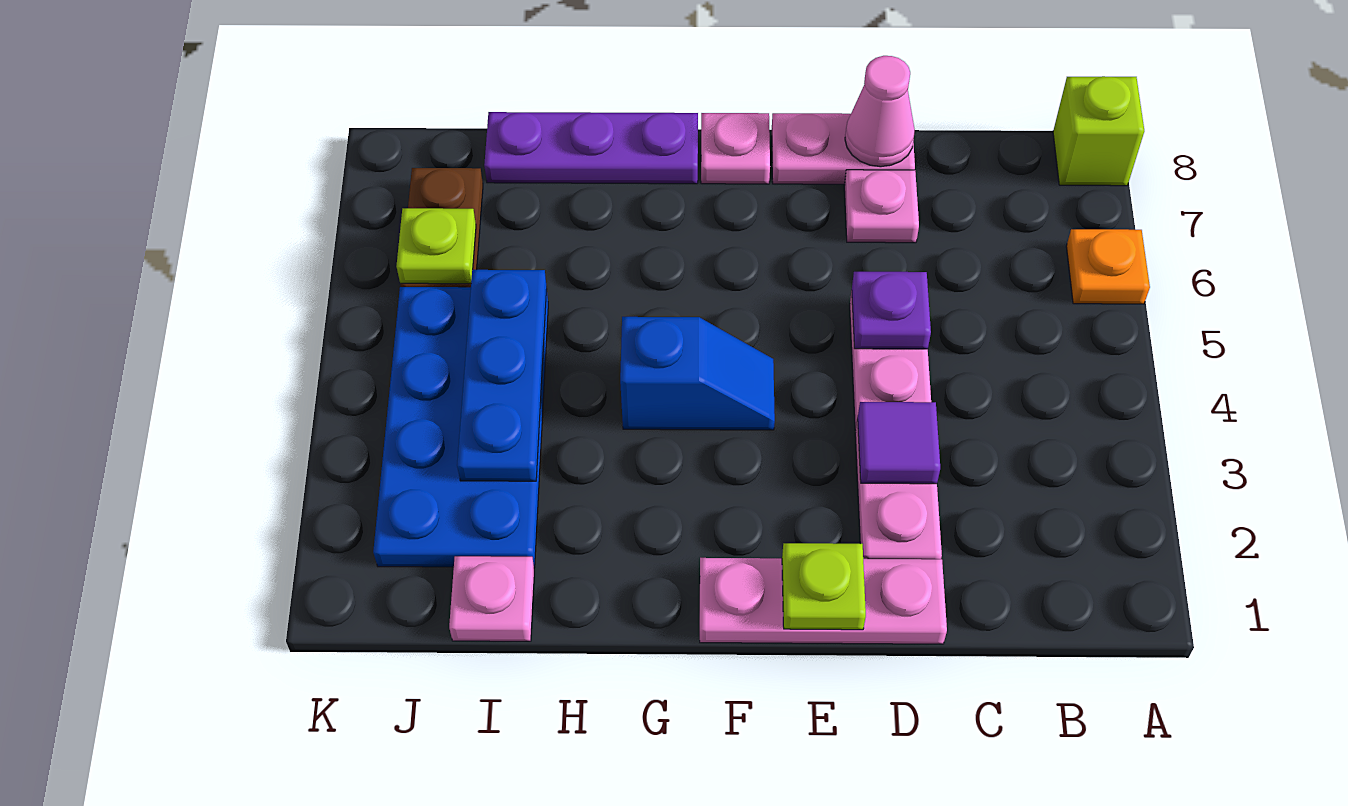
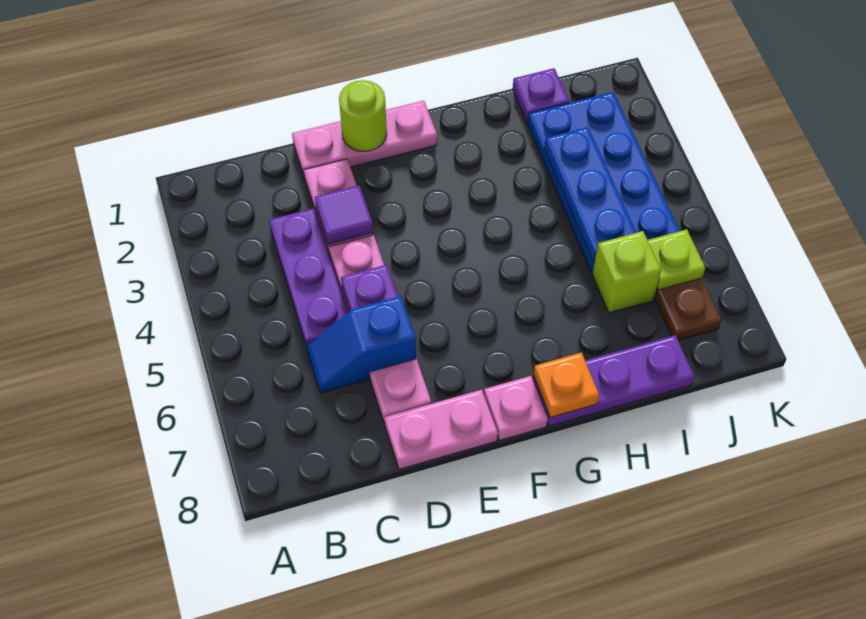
orange 1x1 plate [1066,229,1150,304] -> orange 1x1 plate moved to [534,352,599,417]
lime 1x1 brick [1053,76,1144,186] -> lime 1x1 brick moved to [592,231,661,313]
none -> purple 1x3 plate [269,208,348,347]
pink 1x1 cone [845,56,915,167] -> none
lime 1x1 plate [782,543,866,630] -> lime 1x1 round brick [339,80,387,152]
blue 1x2 slope [620,317,775,430] -> blue 1x2 slope moved to [307,296,416,393]
pink 1x1 plate [449,556,534,641] -> purple 1x1 plate [513,68,569,122]

